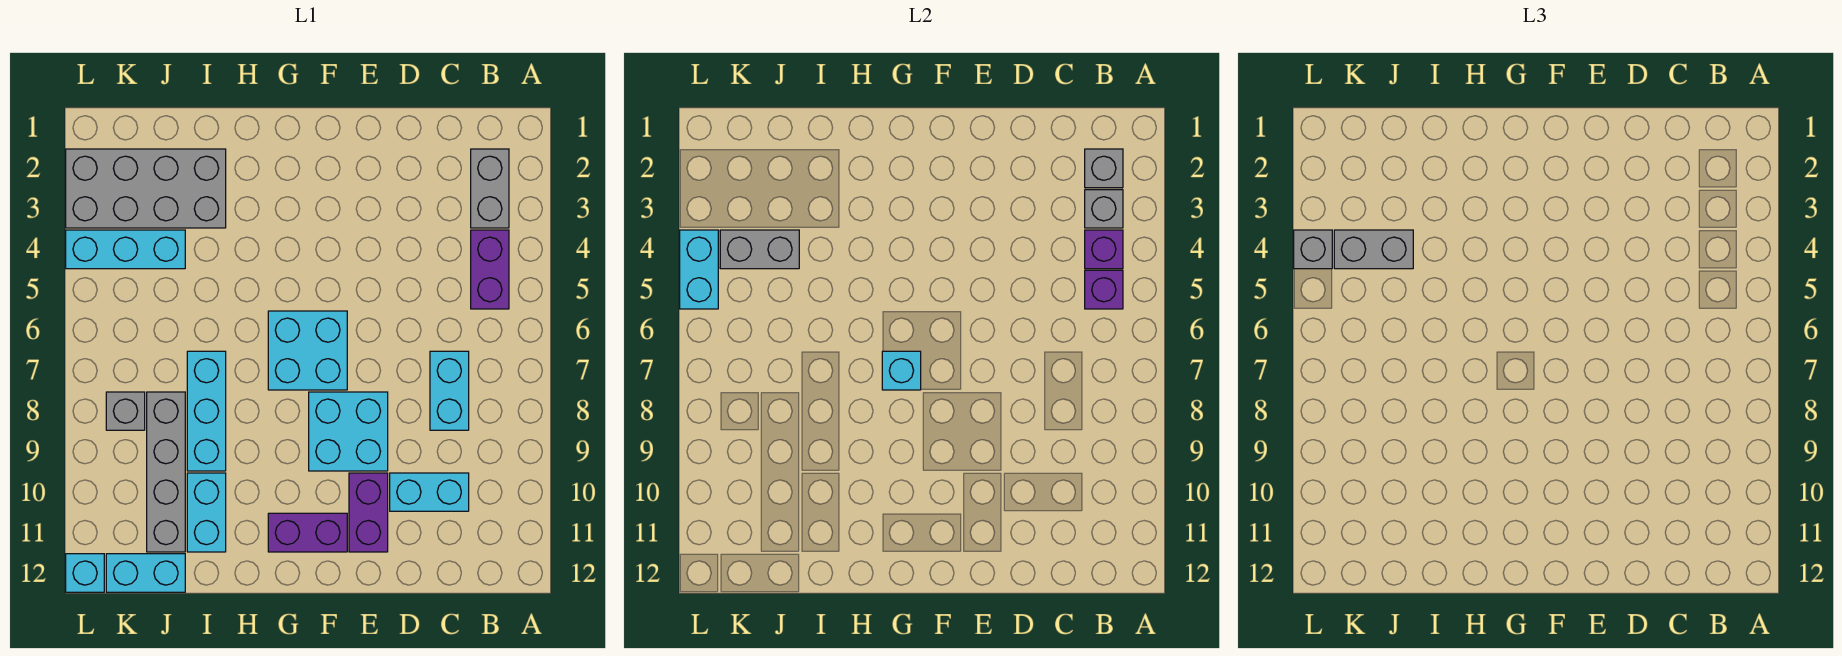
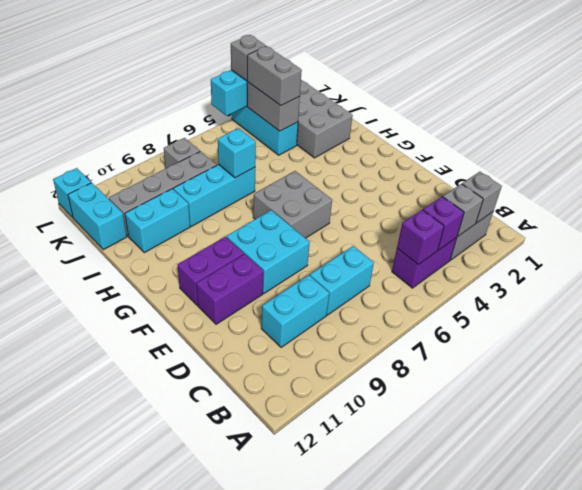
cyan 1x2 brick [390,473,469,511] -> cyan 1x2 brick turned to [261,275,329,348]
cyan 2x2 brick [268,311,347,390] -> grey 2x2 brick [253,171,332,238]
purple 1x2 brick [268,513,347,552] -> purple 1x2 brick turned to [178,237,244,305]
cyan 1x1 brick [882,351,921,390] -> cyan 1x1 brick moved to [218,128,256,178]

